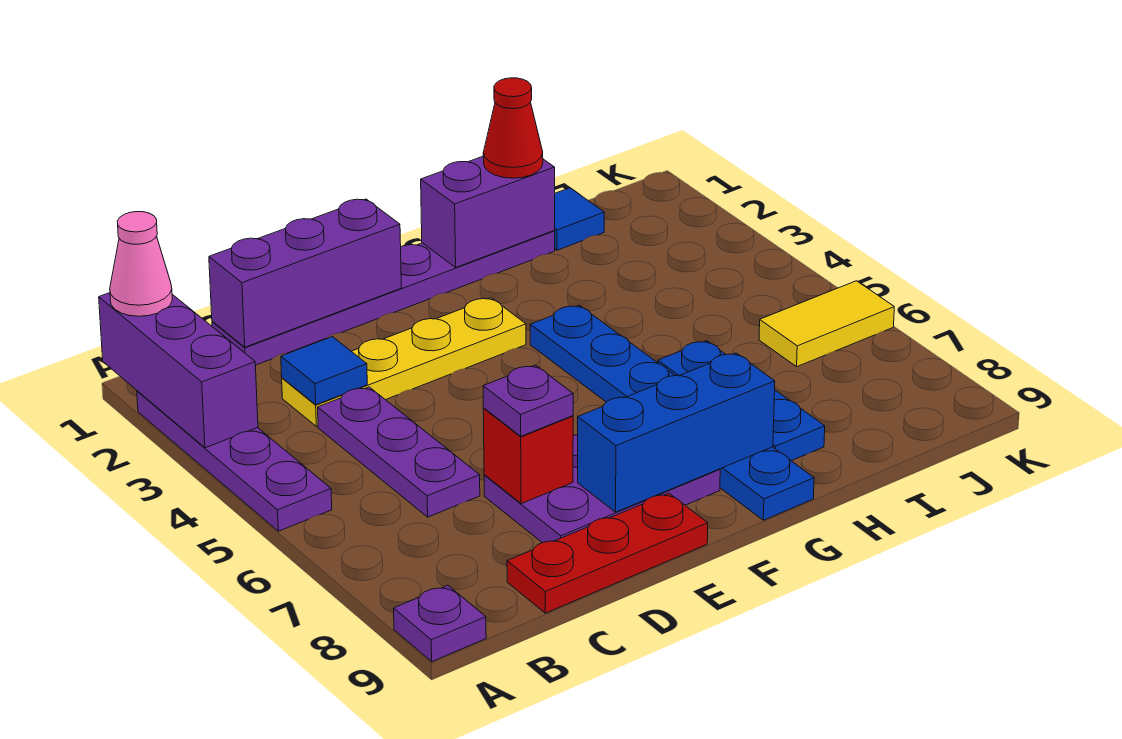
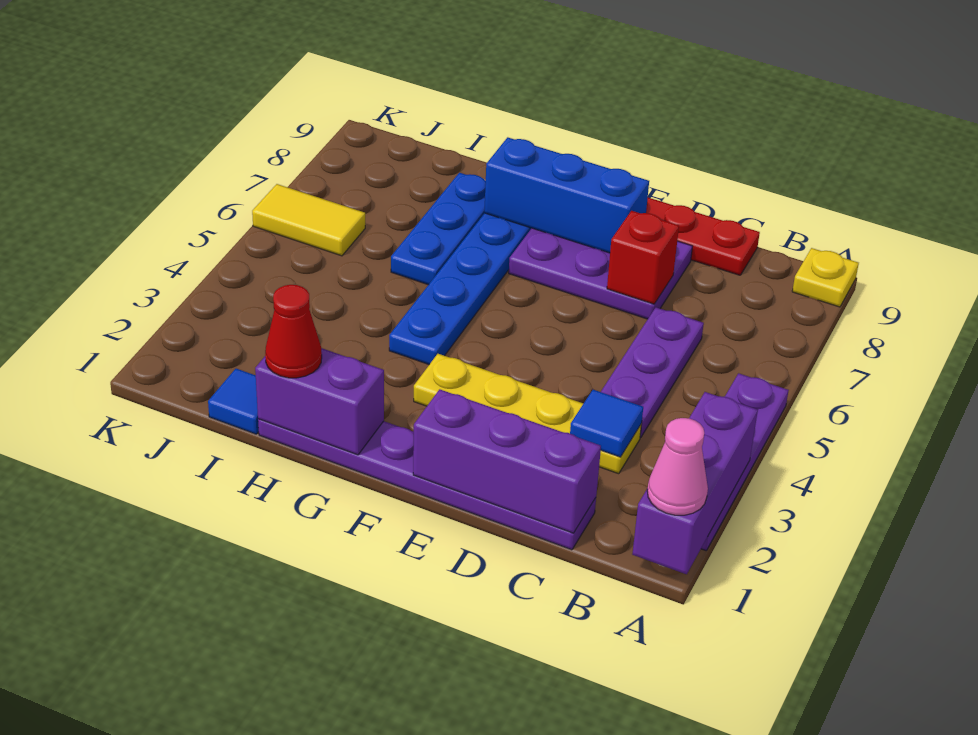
purple 1x1 plate [394,586,486,661] -> yellow 1x1 plate [792,248,859,307]
purple 1x1 plate [483,365,573,436] -> none

